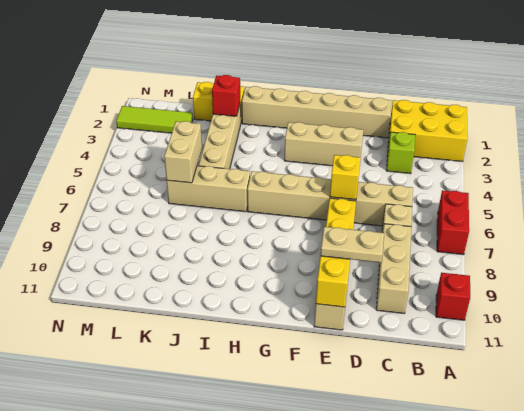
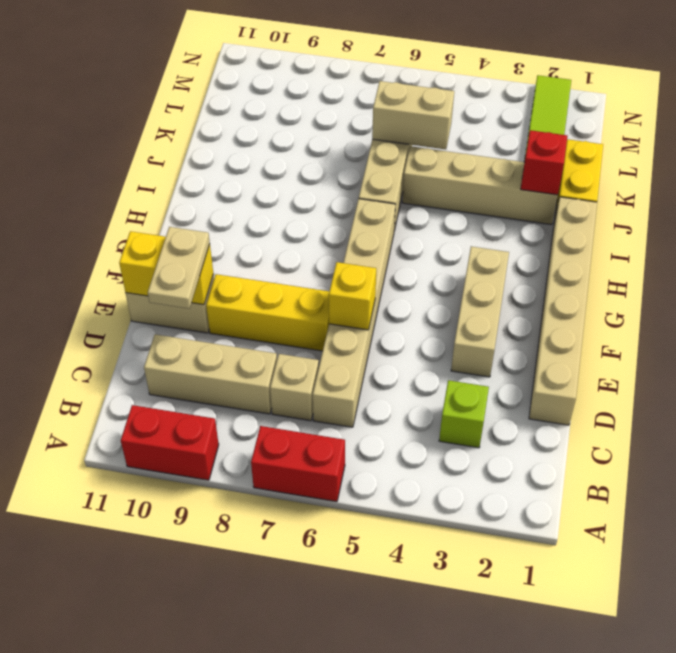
yellow 2x3 brick [388,100,468,162] -> none
red 1x1 brick [436,273,470,320] -> red 1x2 brick [121,405,219,480]

